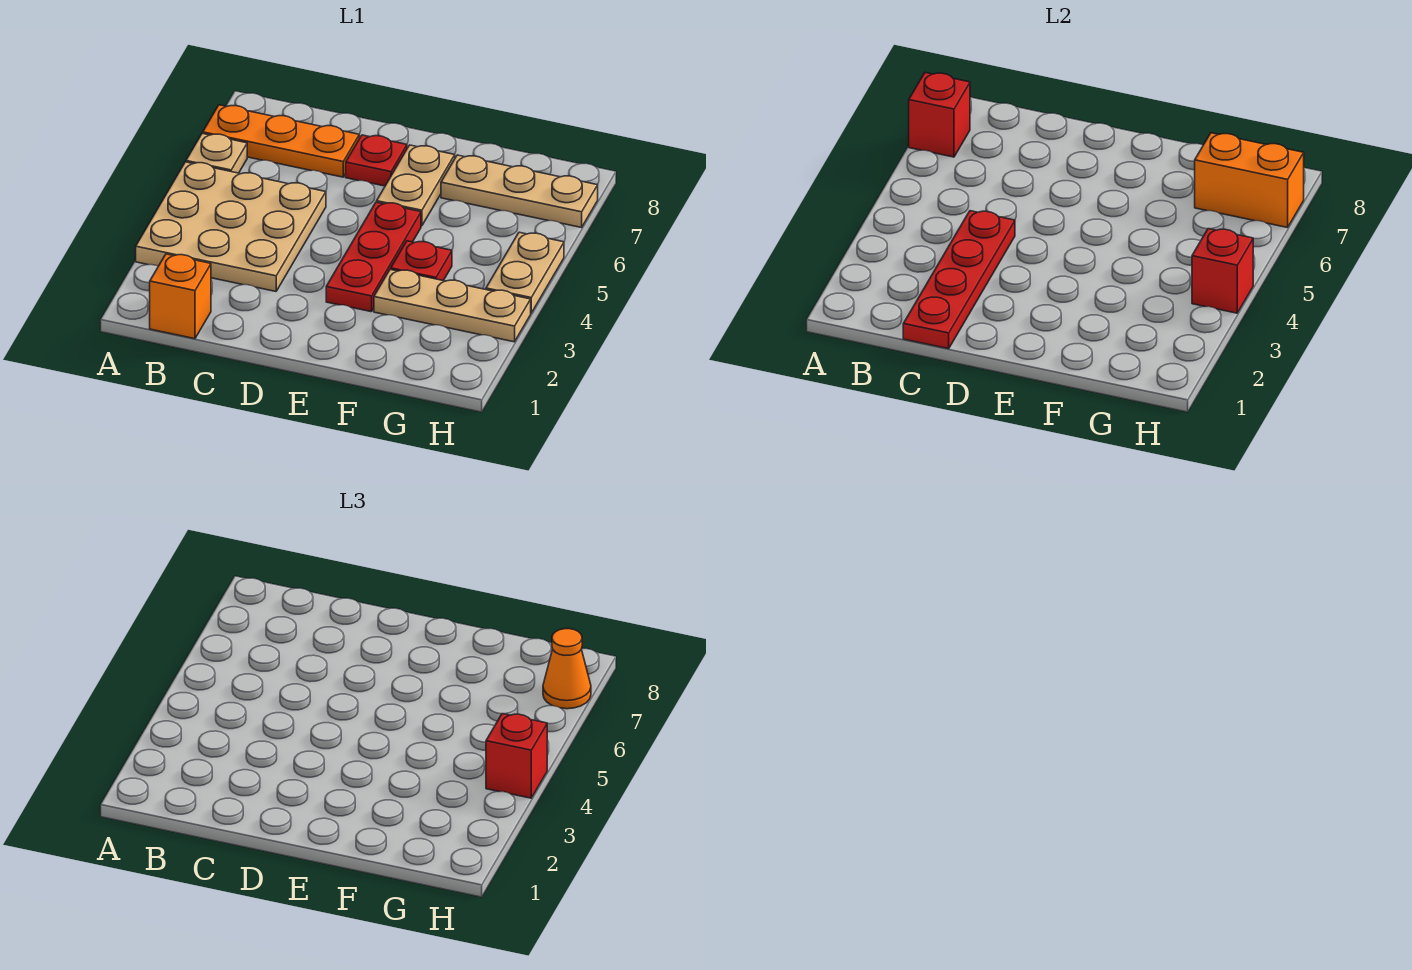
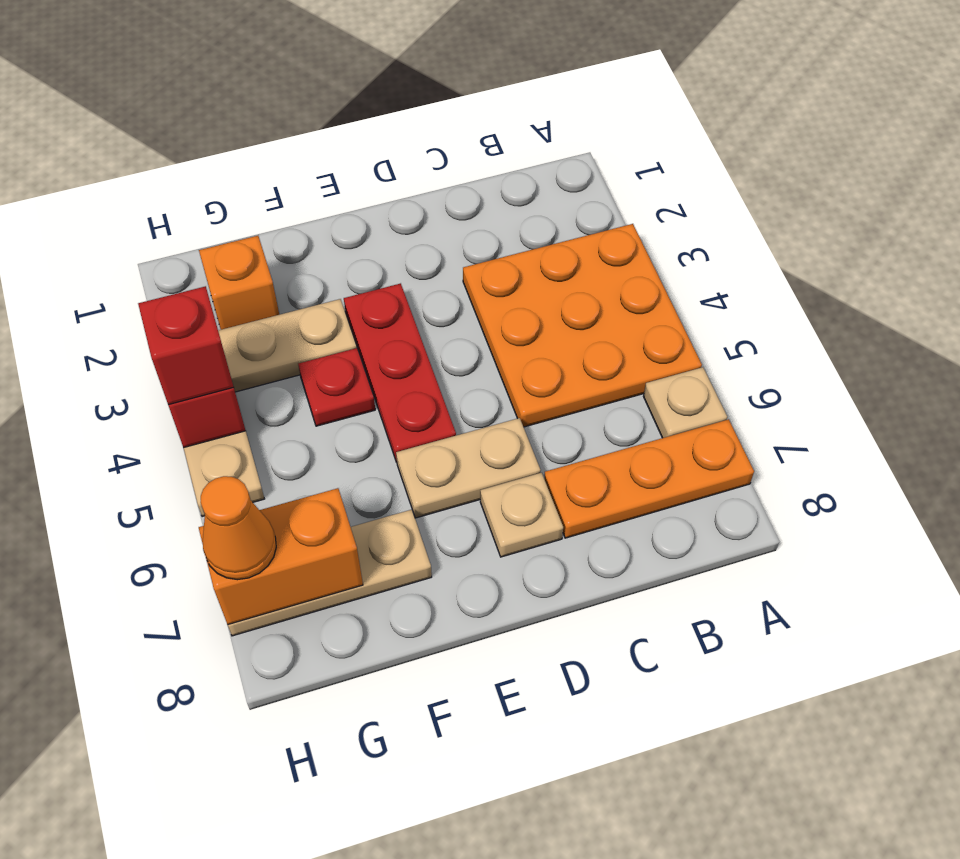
tan 3x3 plate [136,162,326,291] -> orange 3x3 plate [463,224,702,427]
red 1x1 brick [909,73,970,157] -> none
orange 1x1 brick [150,254,211,339] -> orange 1x1 brick moved to [199,236,279,330]
red 1x4 plate [903,211,1015,349] -> none
red 1x1 plate [346,135,407,186] -> tan 1x1 plate [480,473,563,557]
tan 1x2 plate [377,145,455,226] -> tan 1x2 plate turned to [396,418,541,518]

